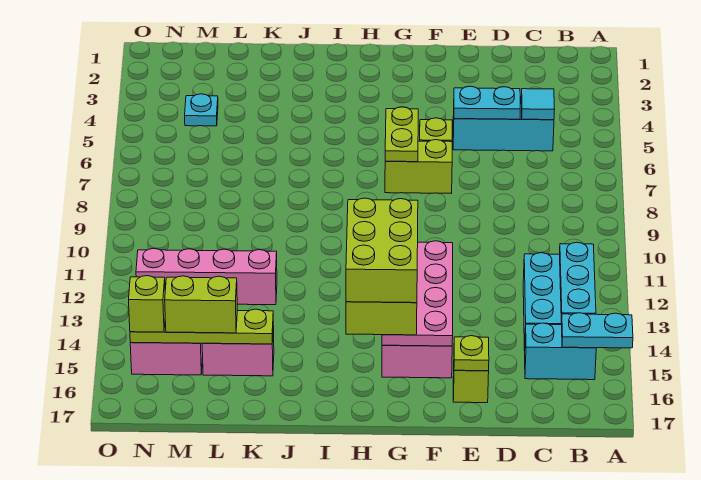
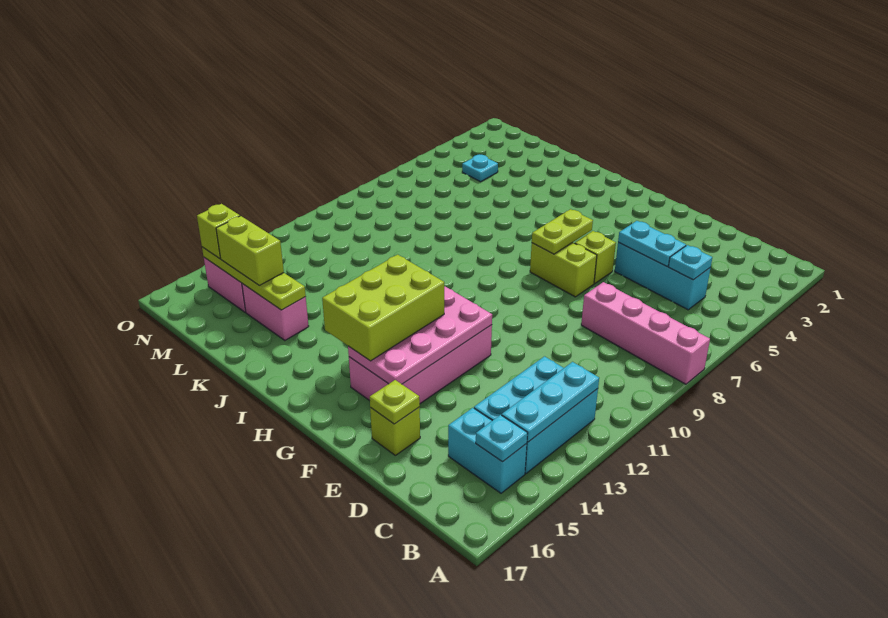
cyan 1x2 plate [561,313,633,348] -> cyan 1x1 plate [476,415,528,462]
cyan 1x1 tile [521,89,555,120] -> cyan 1x1 plate [669,245,712,280]
lime 2x3 brick [346,198,418,303] -> none
pink 1x4 brick [136,249,277,305] -> pink 1x4 brick moved to [581,282,710,384]

